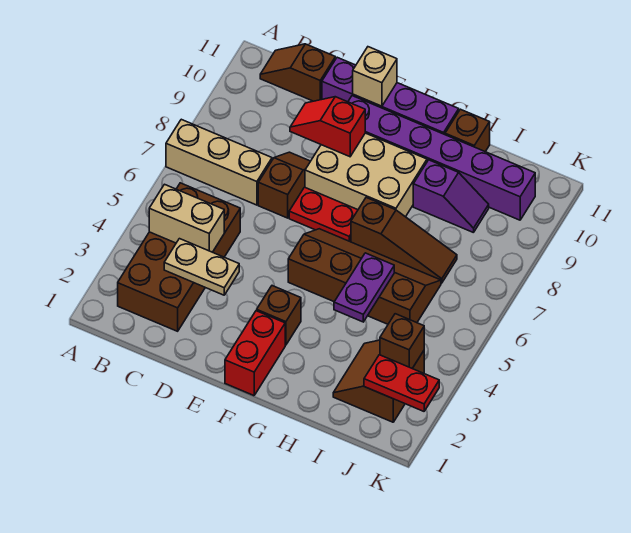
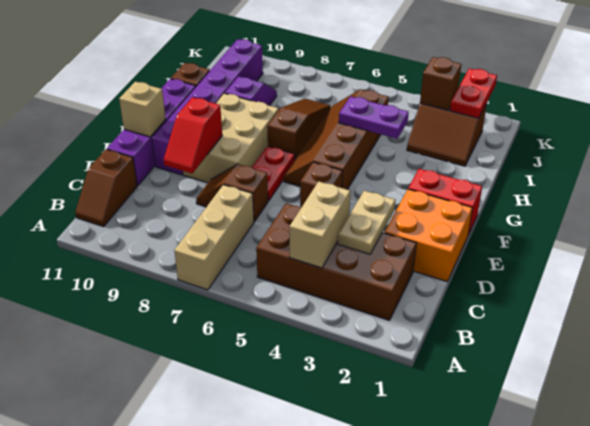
none -> orange 2x2 brick [385,189,472,281]
brown 1x1 brick [257,286,301,345] -> brown 1x1 brick moved to [300,162,342,208]

